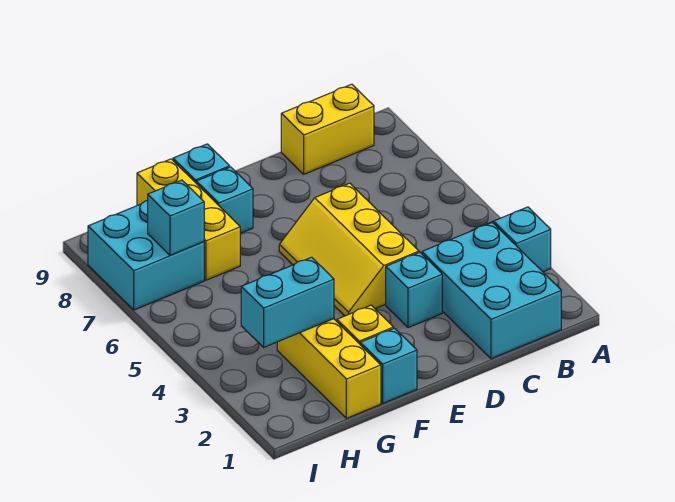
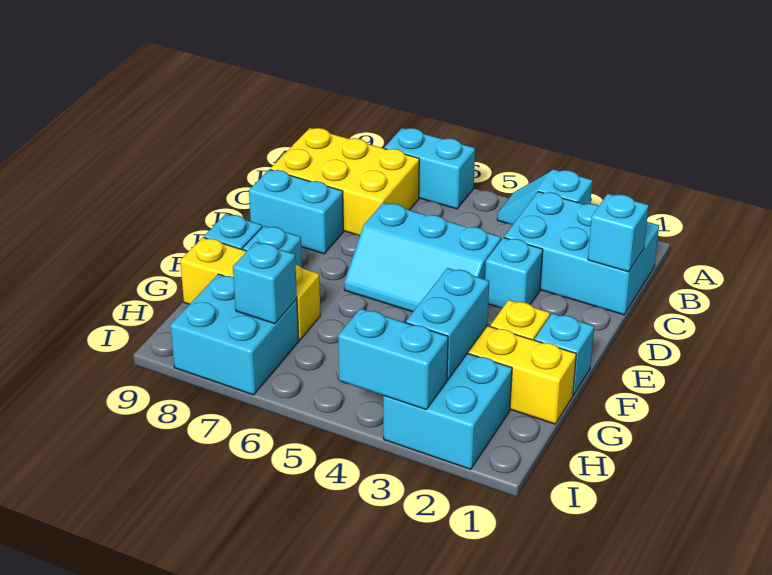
none -> cyan 1x2 brick [384,128,475,209]
yellow 1x2 brick [281,84,374,174] -> yellow 2x3 brick [270,128,419,235]
none -> cyan 1x1 brick [588,194,649,272]
yellow 2x3 slope [279,183,419,316] -> cyan 2x3 slope [344,203,501,312]
none -> cyan 1x2 brick [249,169,343,254]
none -> cyan 2x2 brick [383,353,512,469]
none -> cyan 1x2 brick [338,308,448,410]

